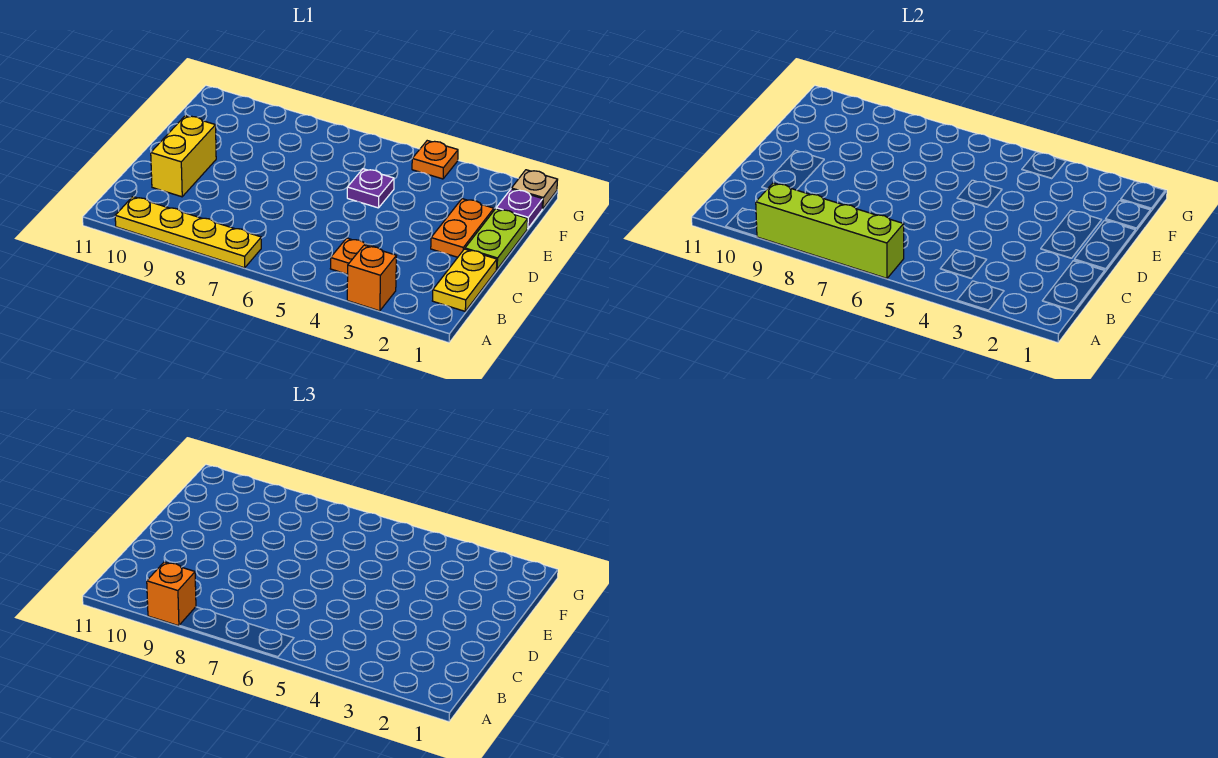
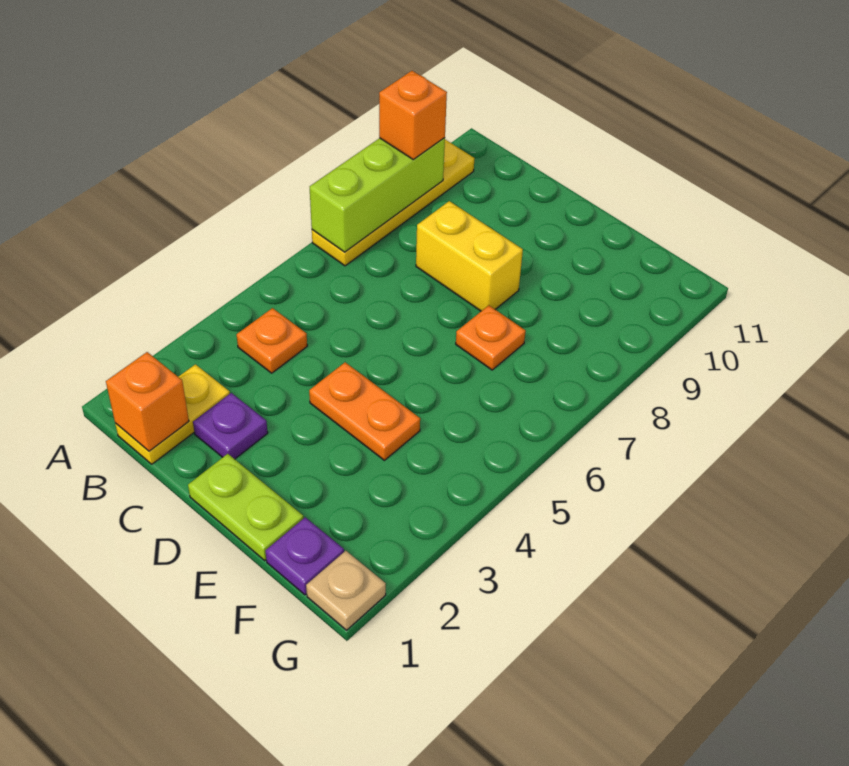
orange 1x1 brick [347,245,396,311] -> orange 1x1 brick moved to [106,352,189,451]
lime 1x4 brick [756,183,904,278] -> lime 1x3 brick [310,138,445,252]
yellow 1x2 plate [432,249,497,311] -> yellow 1x2 plate turned to [115,364,230,464]
yellow 1x2 brick [151,116,216,197] -> yellow 1x2 brick moved to [416,201,523,311]
orange 1x2 plate [431,199,494,257] -> orange 1x2 plate moved to [309,362,420,460]
purple 1x1 plate [347,169,394,208] -> purple 1x1 plate moved to [193,393,268,459]
orange 1x1 plate [412,141,458,179] -> orange 1x1 plate moved to [456,305,526,370]

